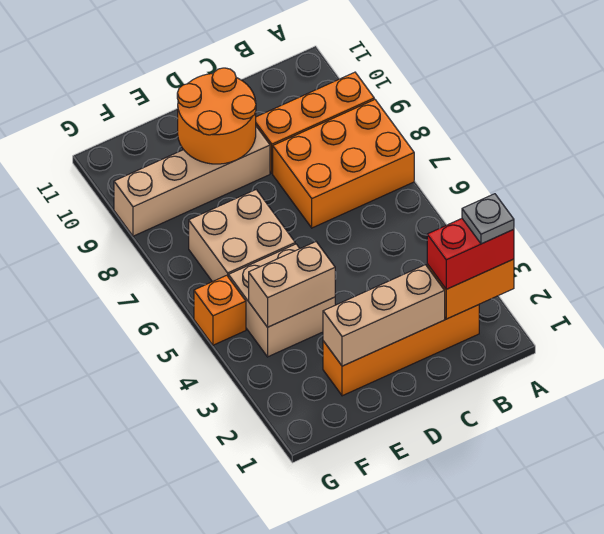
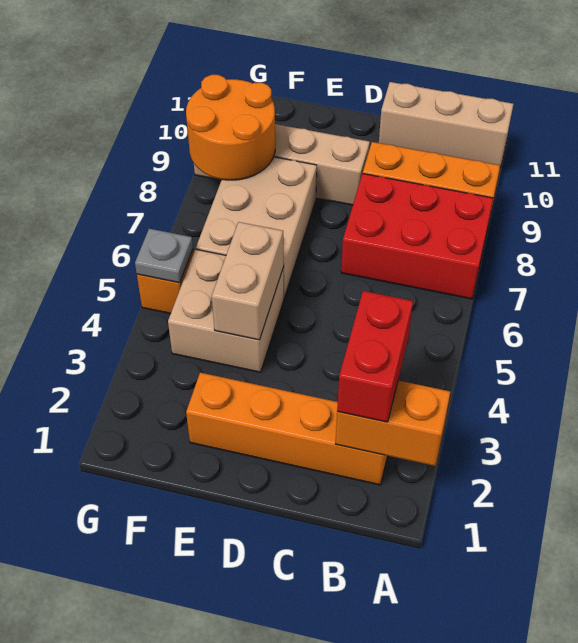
red 1x2 brick [427,219,514,289] -> red 1x2 brick turned to [337,291,413,422]
grey 1x1 plate [462,194,514,244] -> grey 1x1 plate moved to [135,229,193,283]
orange 2x3 brick [273,99,414,228] -> red 2x3 brick [341,174,493,299]
tan 1x3 brick [323,265,445,366] -> tan 1x3 brick moved to [379,82,513,167]
orange 2x2 round brick [177,68,256,164] -> orange 2x2 round brick moved to [186,75,275,180]
tan 1x2 brick [249,242,335,327] -> tan 1x2 brick turned to [212,222,284,340]
tan 2x2 brick [189,190,295,282] -> tan 2x3 brick [196,157,317,298]

